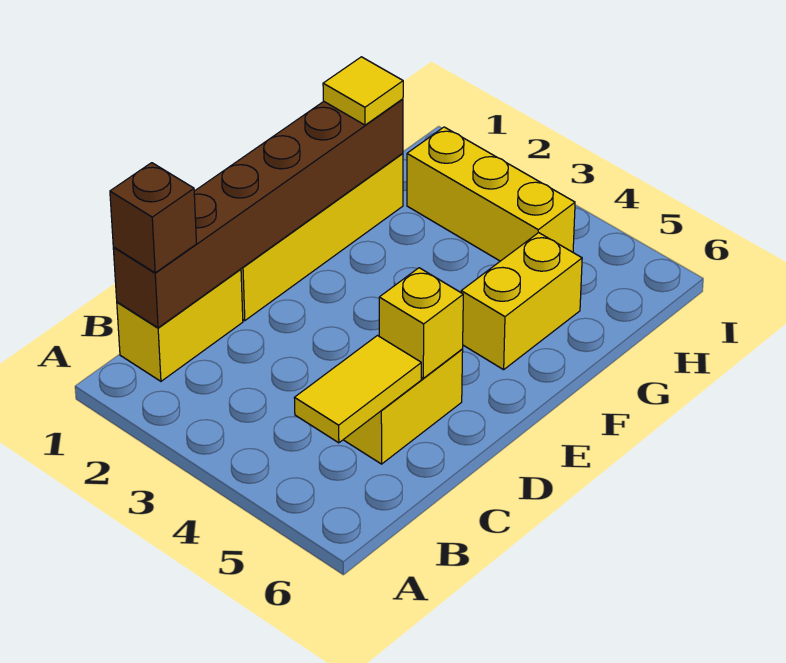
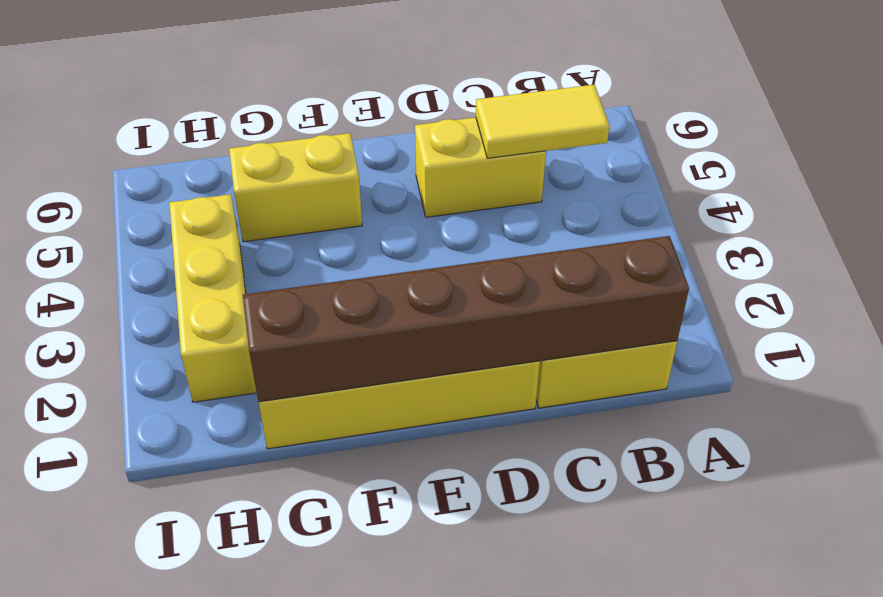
brown 1x1 brick [110,163,197,273] -> none
yellow 1x1 brick [379,268,463,378] -> none
yellow 1x1 tile [323,57,403,125] -> none

